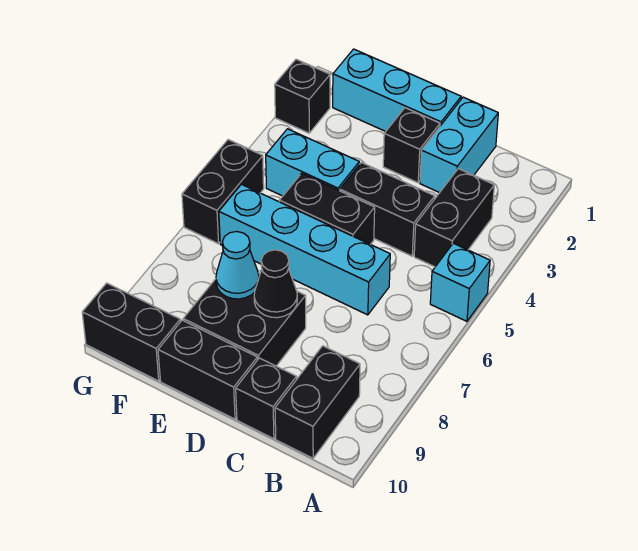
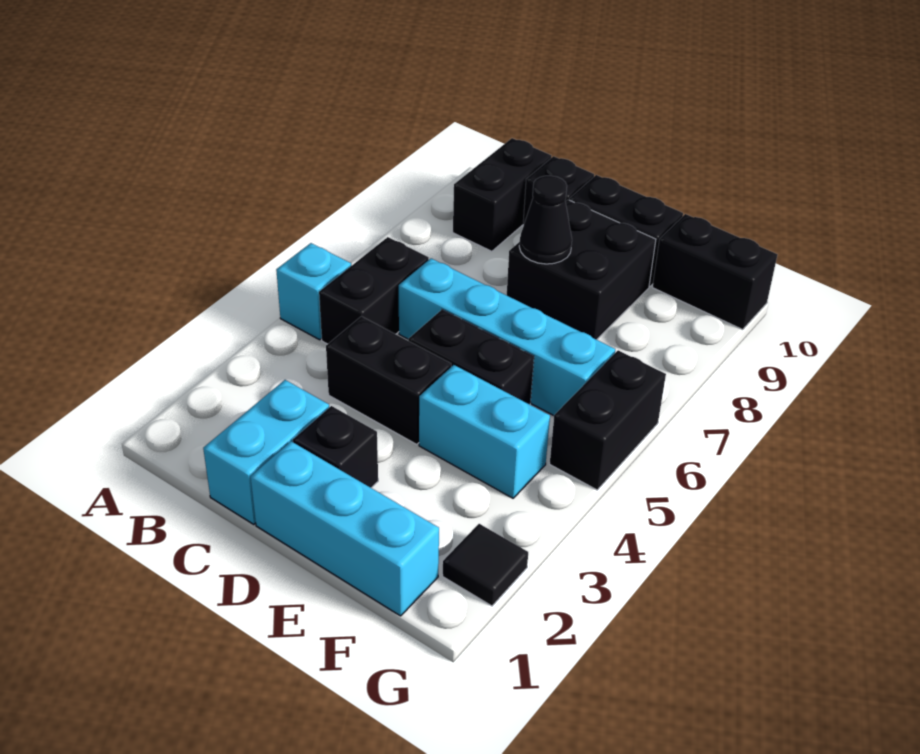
black 1x2 brick [414,169,494,267] -> black 1x2 brick moved to [319,237,429,344]
cyan 1x1 cone [216,231,259,299] -> none
black 1x1 brick [275,59,330,133] -> black 1x1 tile [443,524,528,606]

